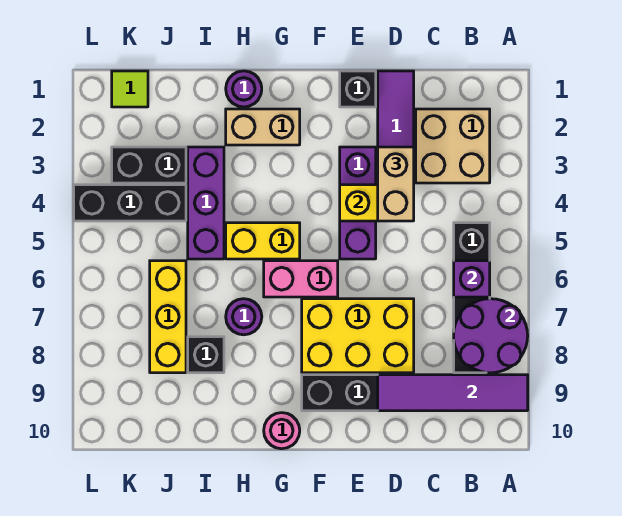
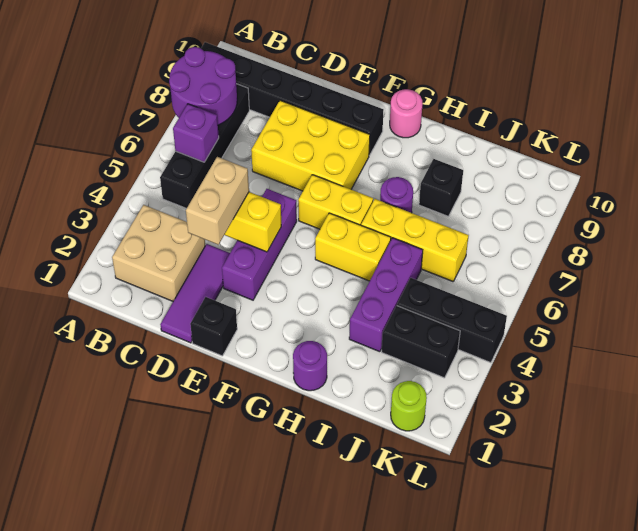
purple 1x4 tile [378,375,528,411] -> none
pink 1x2 brick [264,261,338,297] -> yellow 1x2 brick [298,175,373,229]
tan 1x2 brick [226,109,300,145] -> none
yellow 1x3 brick [150,261,186,373] -> yellow 1x3 brick turned to [361,199,469,282]
lime 1x1 tile [112,71,148,107] -> lime 1x1 round brick [391,381,427,431]

